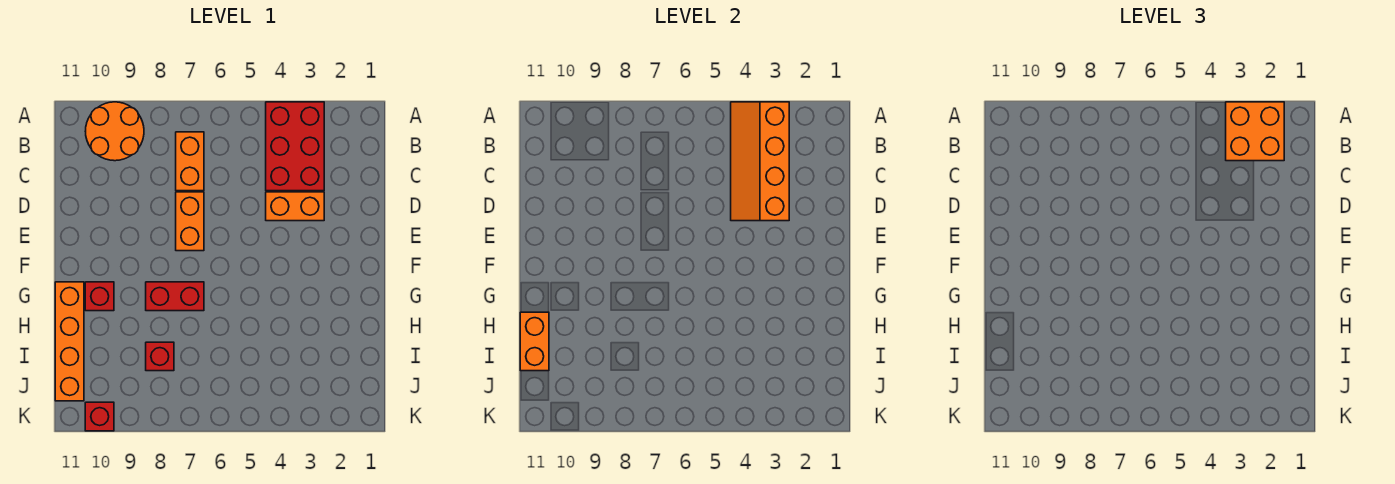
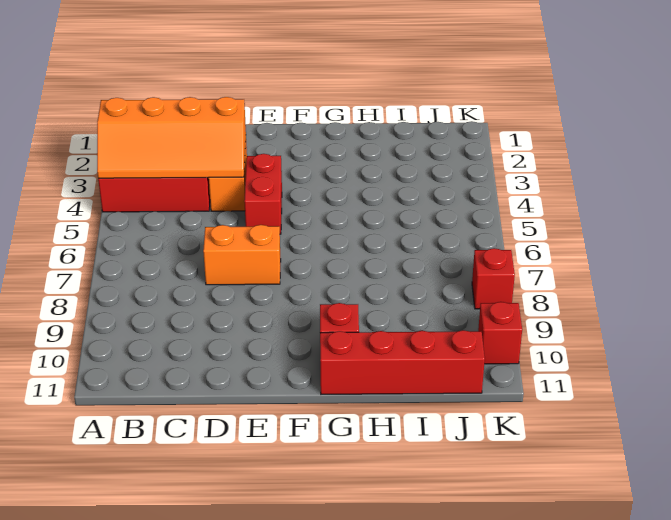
orange 2x2 brick [1226,102,1284,161] -> none
orange 2x2 round brick [85,102,144,161] -> none
orange 1x2 brick [176,132,204,191] -> none
red 1x2 brick [146,282,204,311] -> red 1x2 brick moved to [244,154,282,234]
orange 1x4 brick [55,282,84,401] -> red 1x4 brick [320,330,485,394]
orange 1x2 brick [520,312,549,371] -> none
red 1x1 brick [146,342,174,371] -> red 1x1 brick moved to [472,248,515,309]

